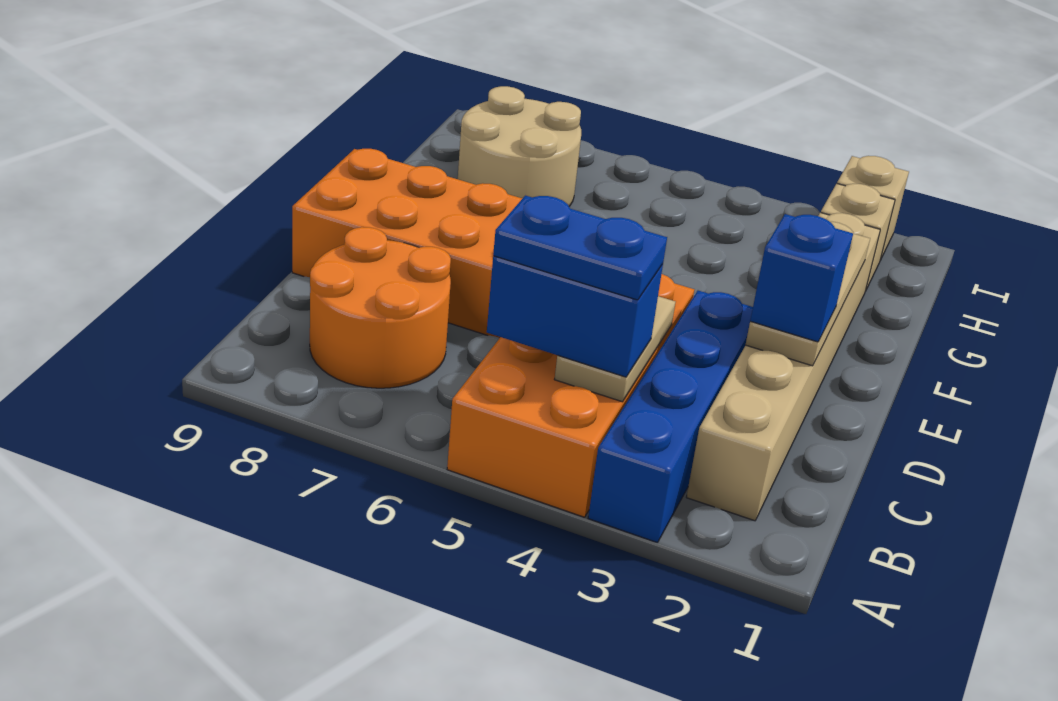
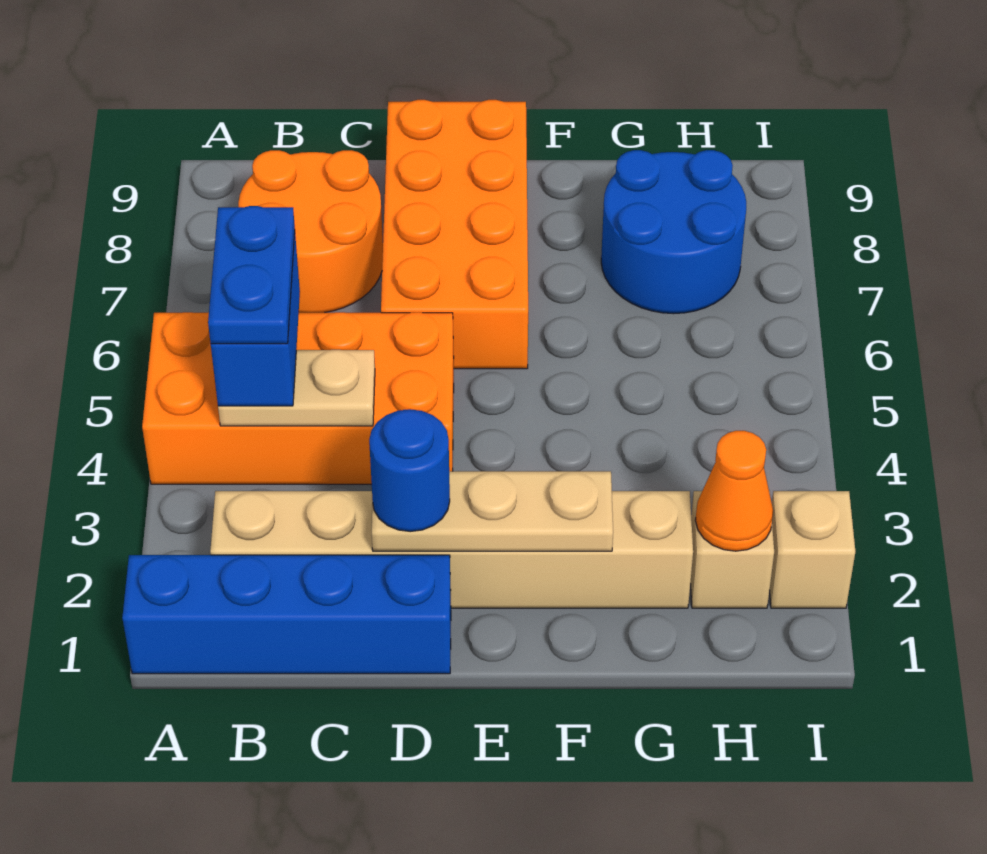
blue 1x4 brick [588,291,753,543] -> blue 1x4 brick moved to [122,555,451,674]
blue 1x1 brick [750,214,853,342] -> blue 1x1 round brick [369,409,450,532]
tan 2x2 round brick [458,86,581,206] -> blue 2x2 round brick [601,150,746,314]
none -> orange 1x1 cone [695,431,773,551]

